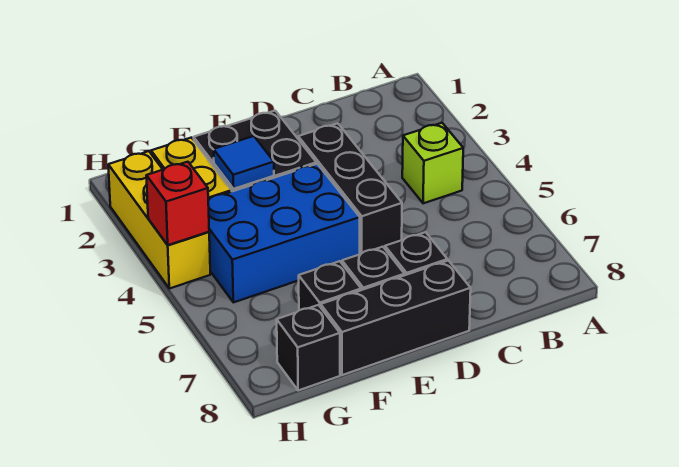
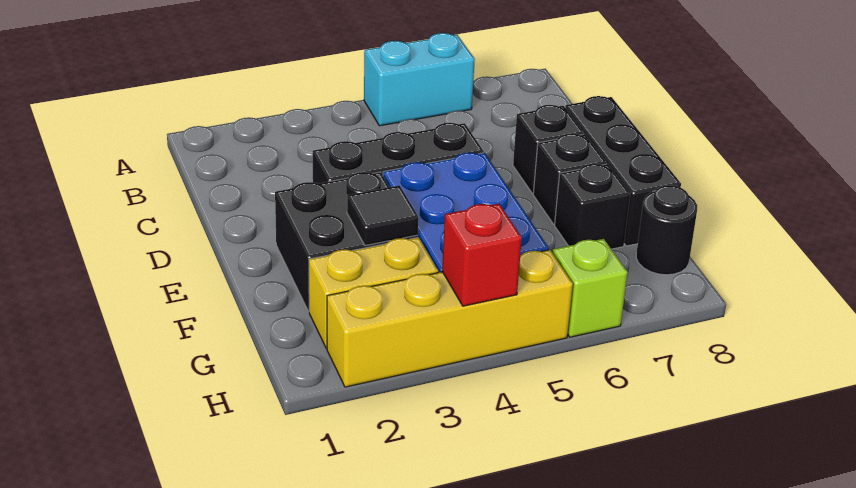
none -> cyan 1x2 brick [364,33,475,126]
lime 1x1 brick [402,123,463,203] -> lime 1x1 brick moved to [552,239,628,337]
blue 1x1 tile [214,136,274,189] -> black 1x1 tile [347,185,419,246]
black 1x1 brick [277,305,340,391] -> black 1x1 round brick [636,185,697,275]
yellow 1x3 brick [108,151,210,289] -> yellow 1x4 brick [327,250,573,387]

